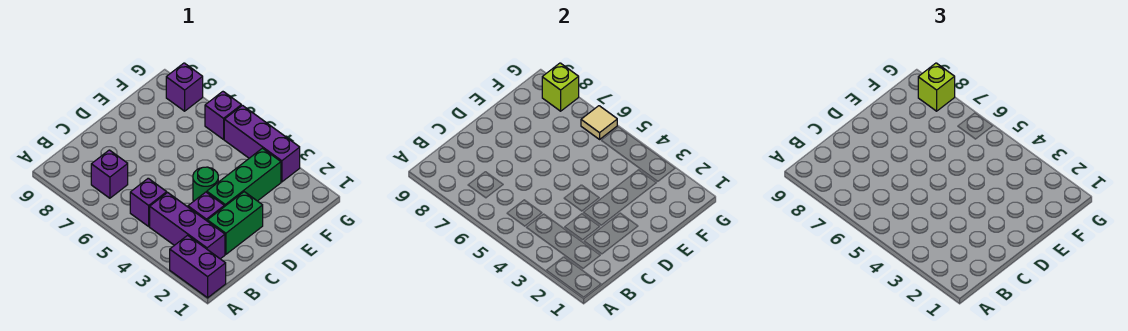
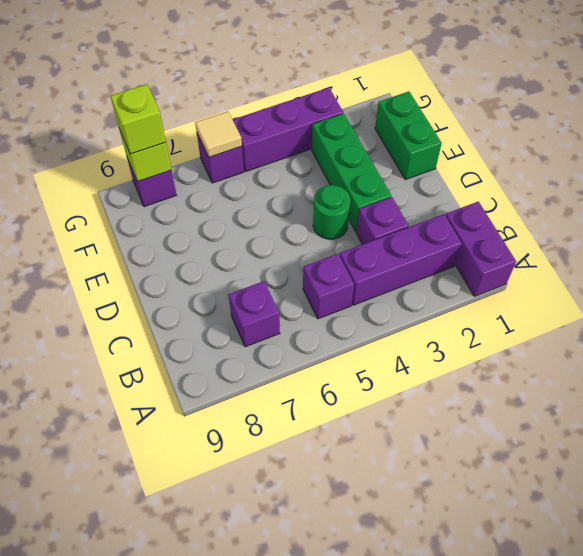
purple 1x2 brick [170,235,226,298] -> purple 1x2 brick turned to [445,202,516,296]
green 1x2 brick [207,192,263,254] -> green 1x2 brick moved to [375,91,442,180]

